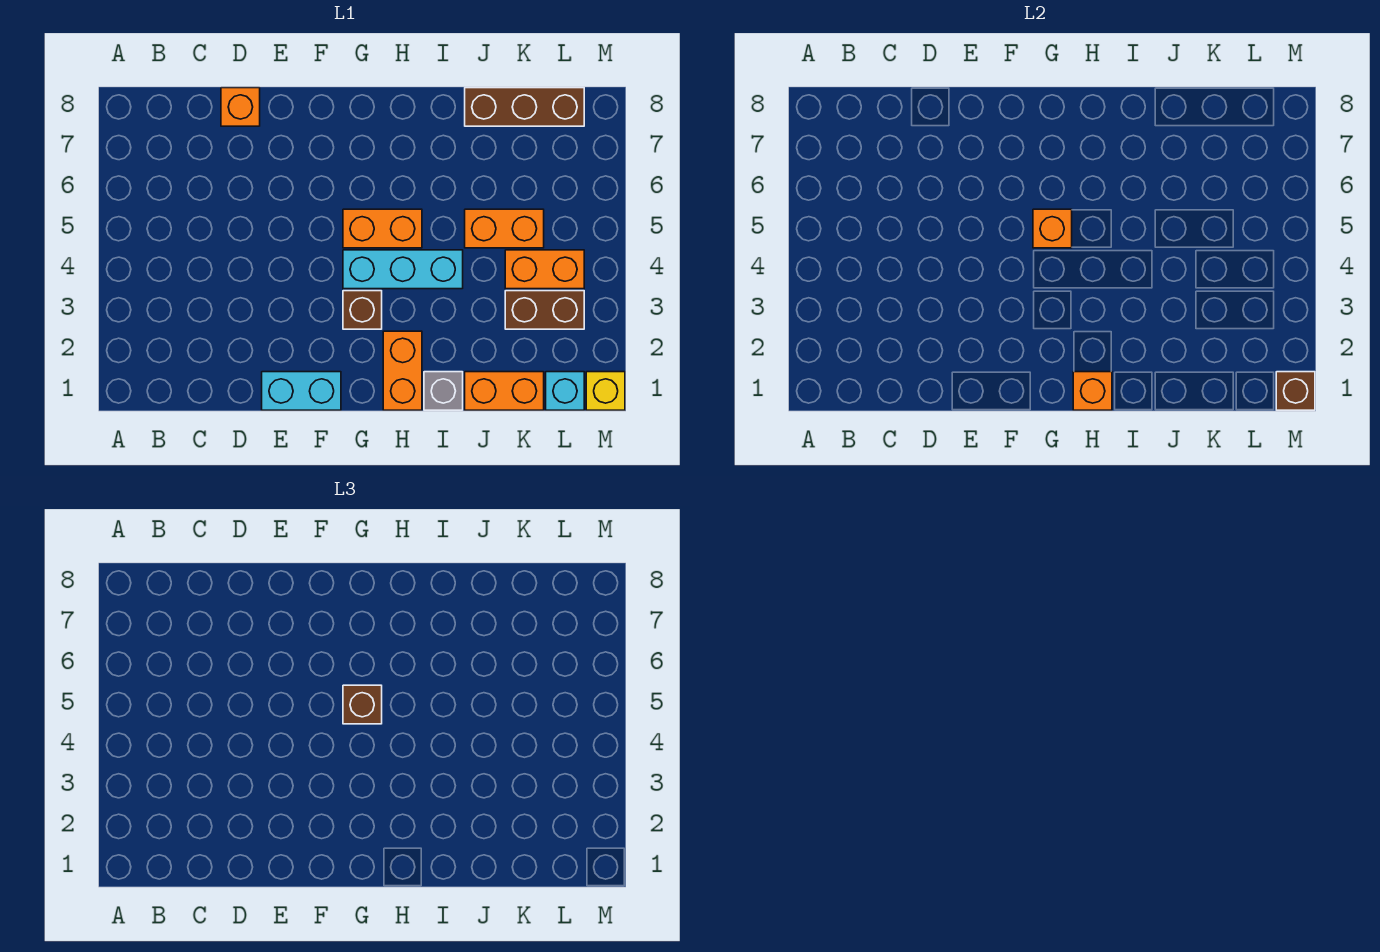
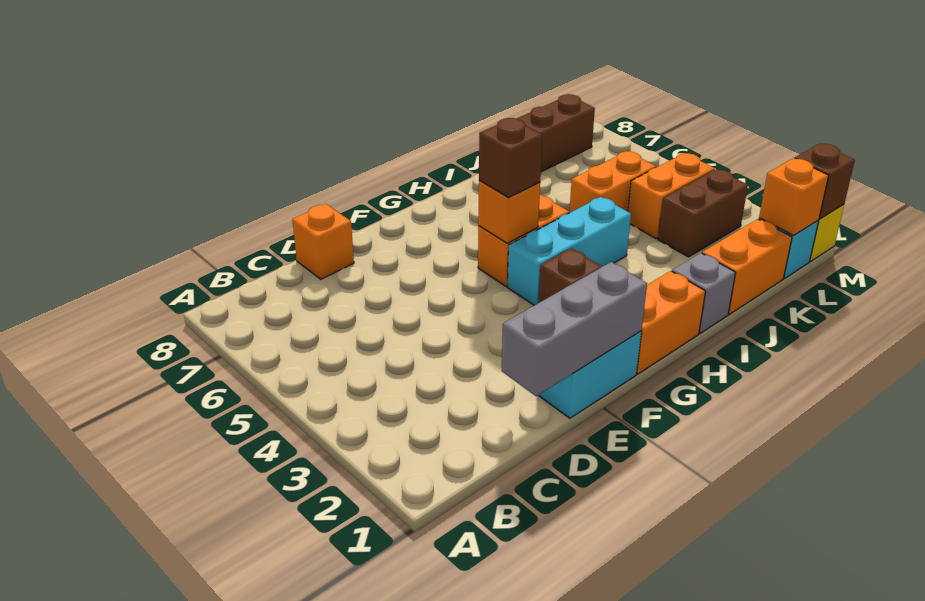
none -> grey 1x3 brick [502,262,647,396]
orange 1x2 brick [383,331,422,410] -> orange 1x2 brick turned to [636,271,705,374]
orange 1x1 brick [1073,372,1112,410] -> orange 1x1 brick moved to [759,159,829,235]

